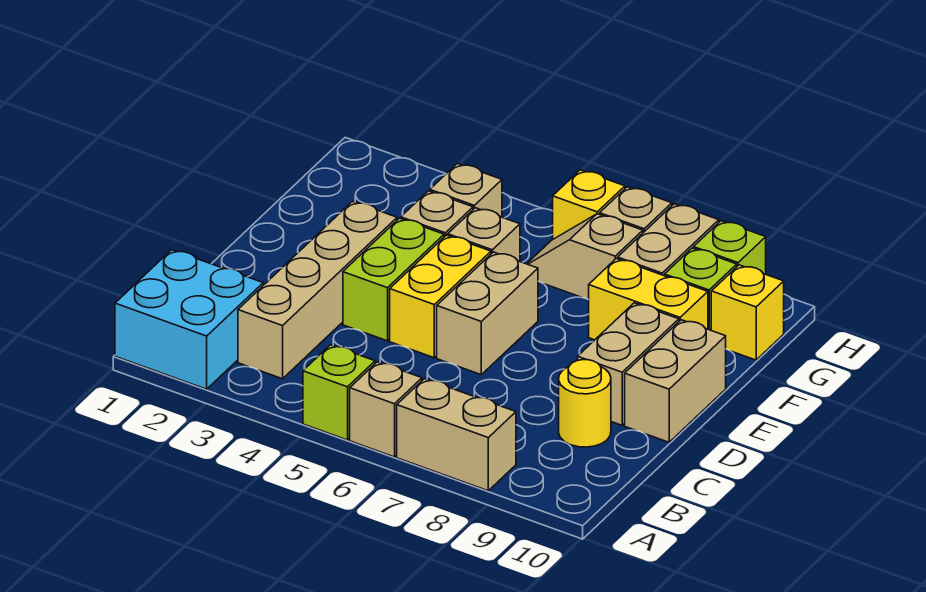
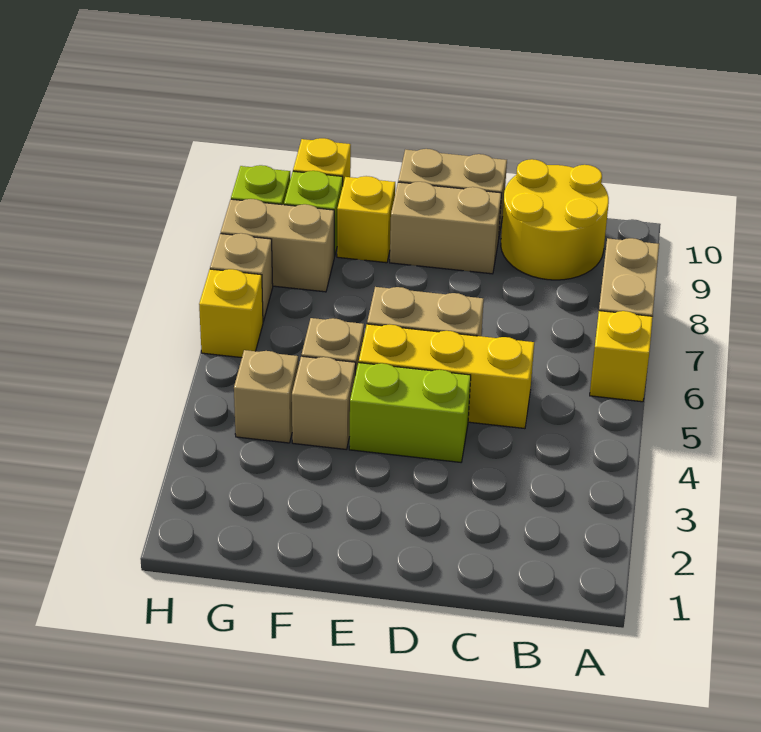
cyan 2x2 brick [115,250,263,389] -> none
lime 1x1 brick [303,345,375,440] -> none
tan 1x1 brick [350,362,422,457] -> yellow 1x1 brick [590,311,653,402]
tan 1x4 brick [238,201,397,379] -> none
yellow 1x1 round brick [559,360,611,447] -> yellow 2x2 round brick [501,159,609,280]
yellow 1x2 brick [390,235,491,358] -> yellow 1x3 brick [359,324,534,429]
yellow 1x2 brick [589,259,708,340] -> yellow 1x1 brick [337,176,395,263]
tan 1x2 slope [527,214,643,300] -> none

